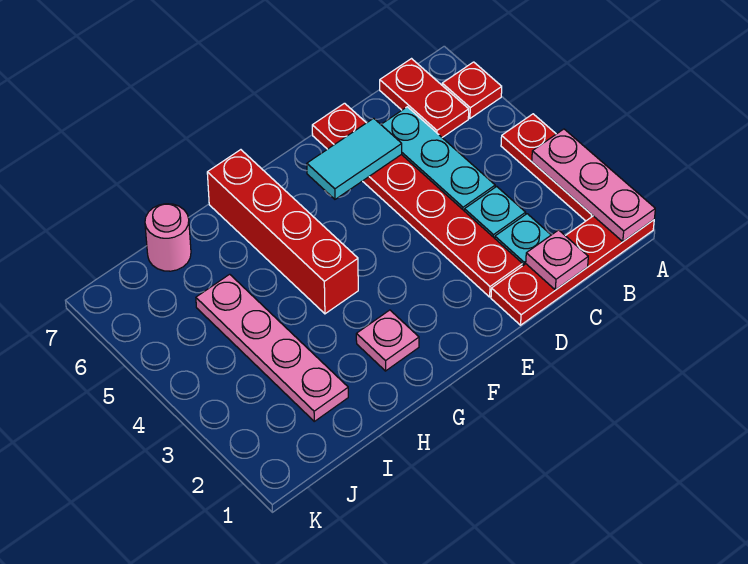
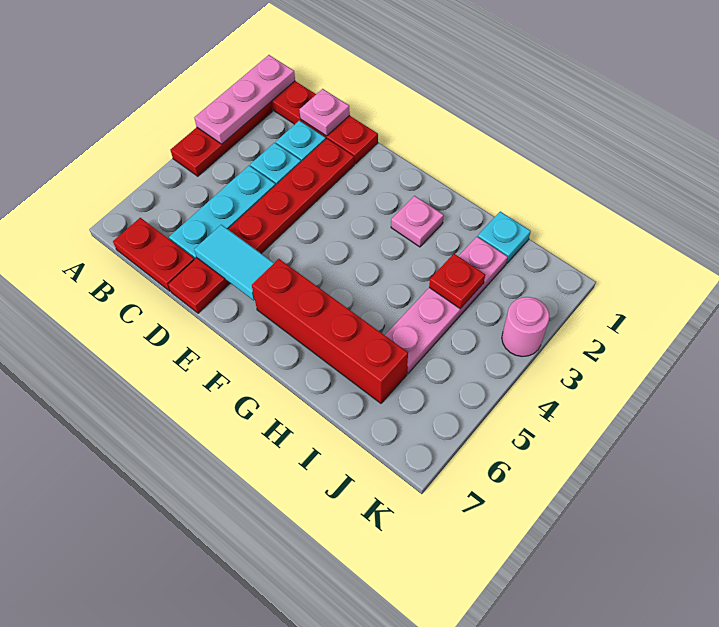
red 1x1 plate [442,62,502,118] -> red 1x1 plate moved to [429,254,485,309]
red 1x2 plate [380,59,469,137] -> red 1x2 plate turned to [113,218,195,291]
red 1x4 brick [207,150,358,314] -> red 1x4 brick turned to [252,259,408,403]
none -> cyan 1x1 plate [478,212,531,263]
pink 1x1 round brick [145,204,191,271] -> pink 1x1 round brick moved to [502,297,549,356]

